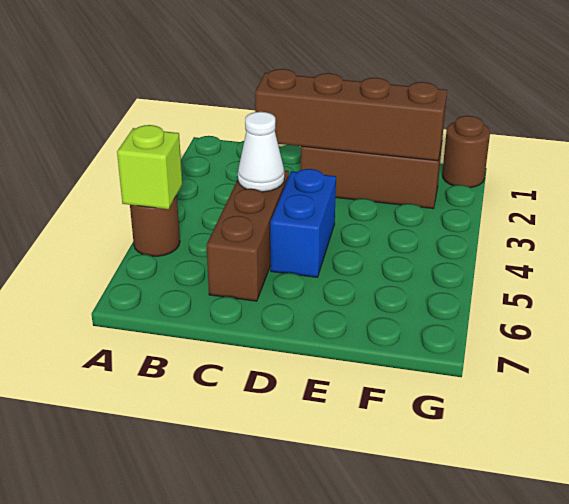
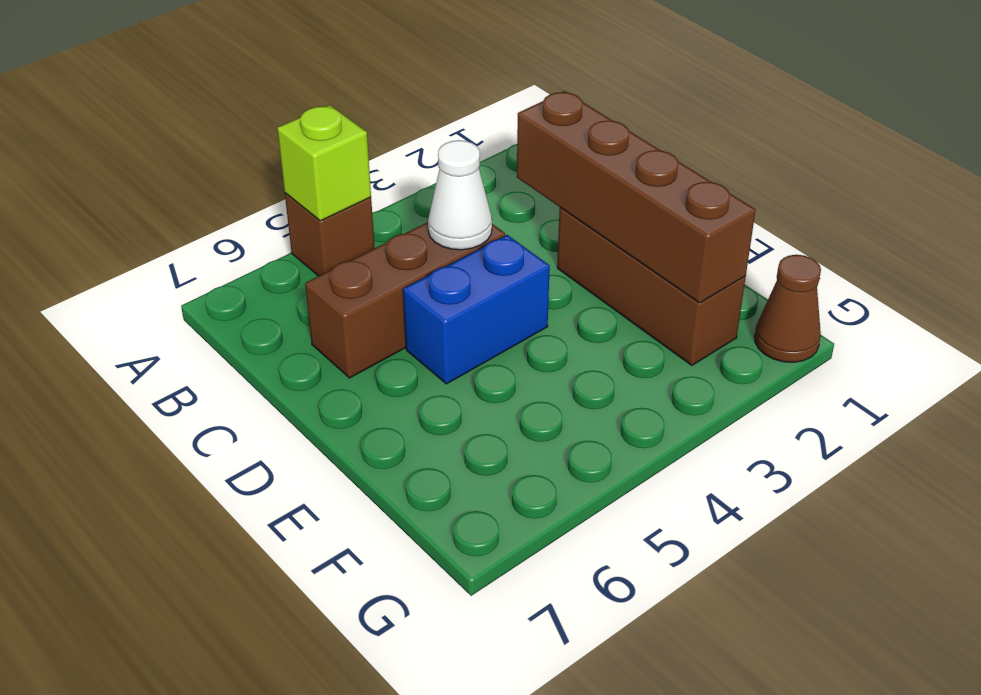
brown 1x1 round brick [130,195,180,256] -> brown 1x1 brick [285,193,375,276]
brown 1x1 round brick [442,116,490,187] -> brown 1x1 cone [755,255,821,362]

